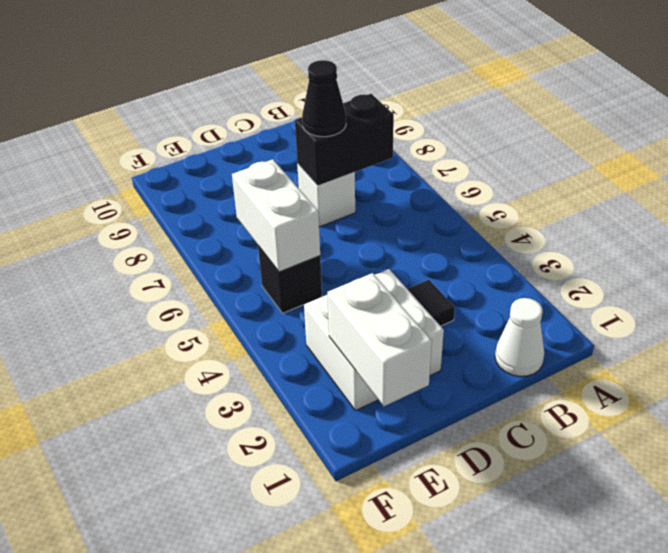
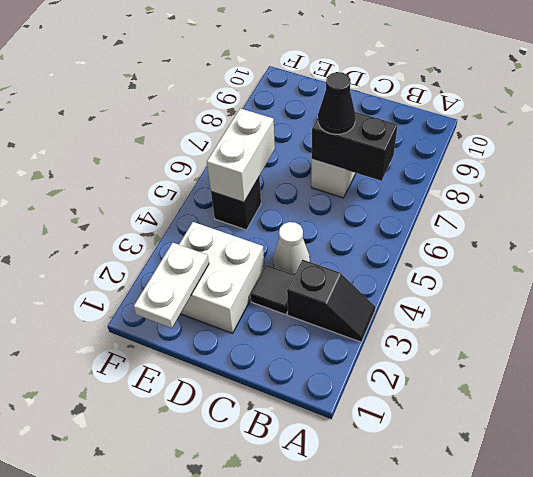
none -> black 1x2 slope [287,260,375,342]
white 1x1 cone [495,298,544,376] -> white 1x1 cone moved to [273,222,310,275]
white 1x2 brick [328,273,432,406] -> white 1x2 plate [134,242,209,328]

